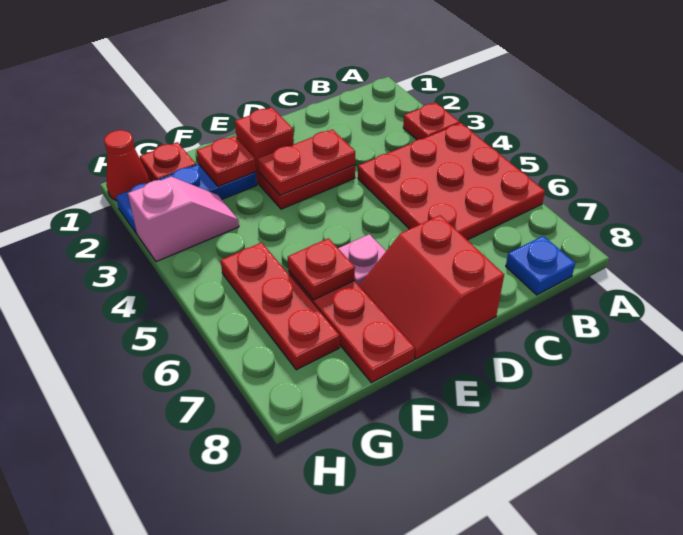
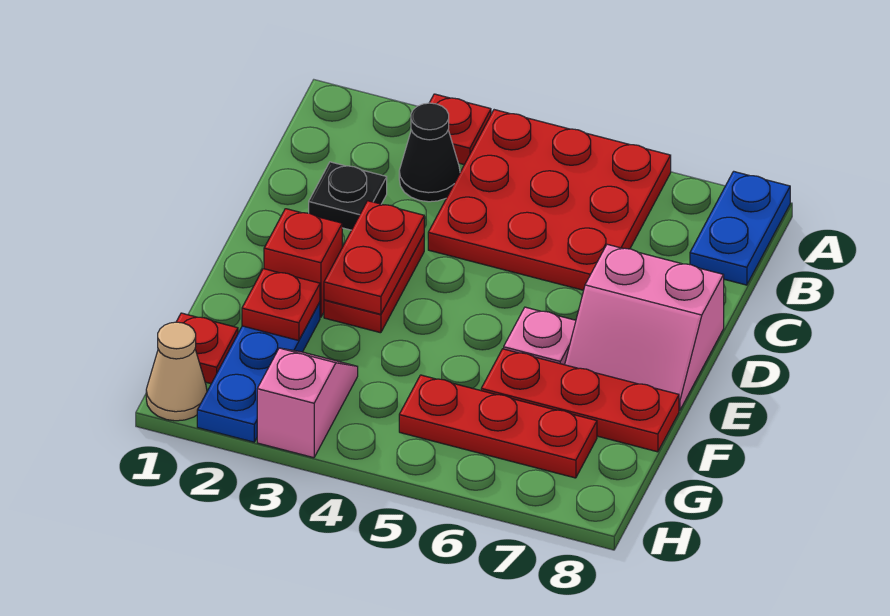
none -> black 1x1 cone [399,103,460,202]
blue 1x1 plate [506,236,575,295] -> blue 1x2 plate [690,171,790,285]
none -> black 1x1 plate [309,162,387,230]
red 2x2 slope [359,215,504,359] -> pink 2x2 slope [565,244,724,410]
red 1x1 plate [288,238,355,300] -> none
red 1x1 cone [104,130,150,201] -> tan 1x1 cone [146,322,207,421]

